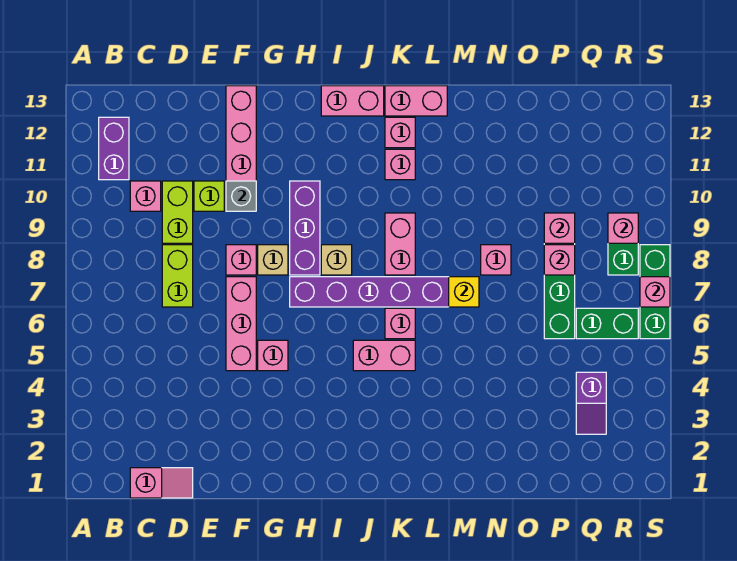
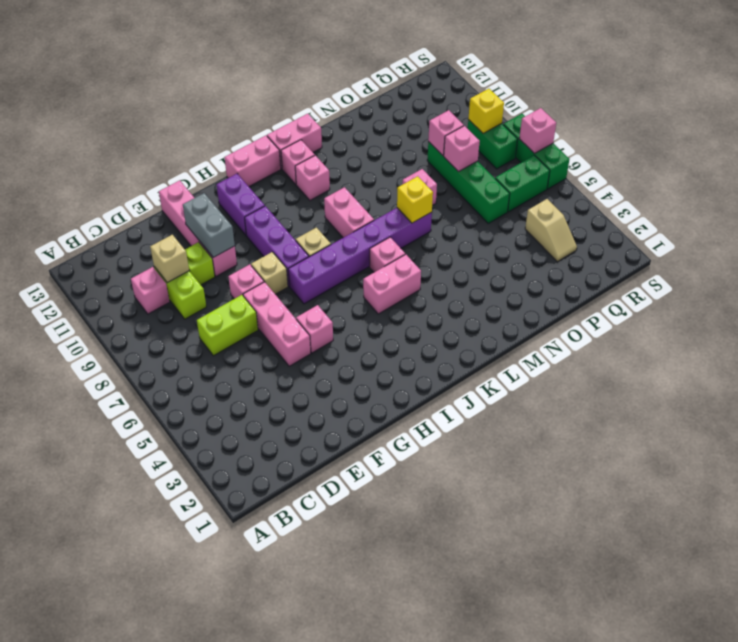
purple 1x2 brick [99,117,129,180] -> purple 1x2 brick moved to [217,174,265,235]
pink 1x2 slope [130,468,193,498] -> none
lime 1x2 brick [162,245,193,307] -> lime 1x2 brick turned to [197,295,258,356]
none -> tan 1x1 brick [150,235,189,283]
grey 1x1 brick [226,181,256,211] -> grey 1x2 brick [183,193,235,257]
purple 1x2 slope [576,372,606,434] -> tan 1x2 slope [525,199,577,262]
pink 1x1 brick [608,213,638,243] -> yellow 1x1 brick [468,89,504,133]

